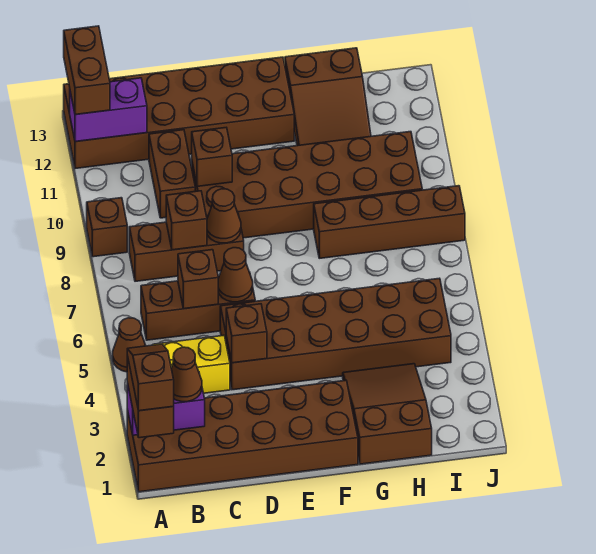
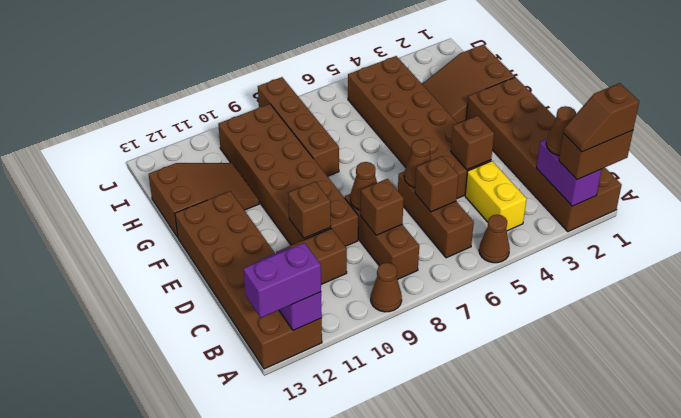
brown 1x1 brick [87,198,127,257] -> brown 1x1 cone [371,263,402,312]
brown 1x2 brick [64,26,110,115] -> purple 1x2 brick [243,243,321,318]

